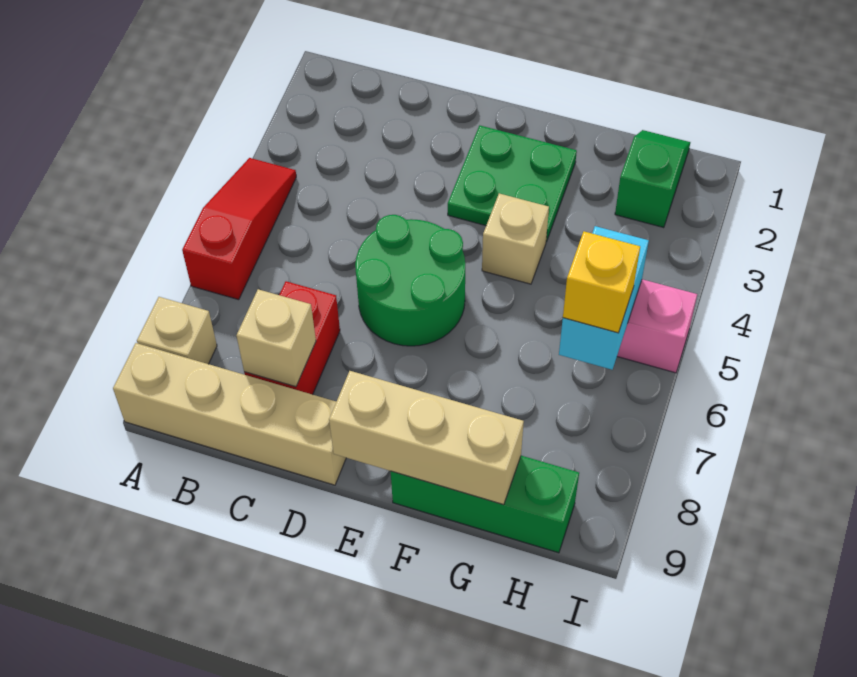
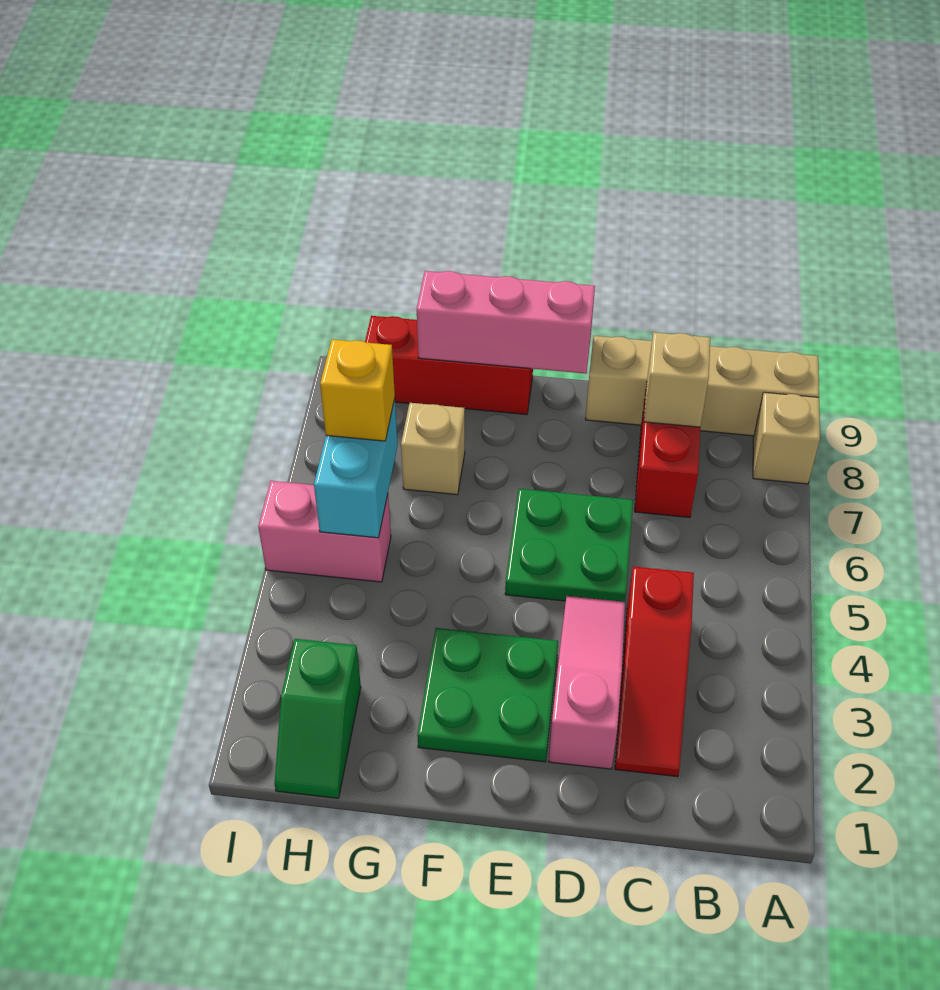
red 1x3 slope [182,158,296,300] -> red 1x3 slope moved to [615,567,694,777]
none -> pink 1x3 slope [549,596,625,769]
green 2x2 round brick [355,215,465,346] -> green 2x2 plate [505,489,633,602]
tan 1x3 brick [329,371,524,505] -> pink 1x3 brick [417,271,595,374]
tan 1x1 brick [482,193,549,284] -> tan 1x1 brick moved to [401,403,465,495]
green 1x3 brick [391,456,579,553] -> red 1x3 brick [365,316,533,415]

